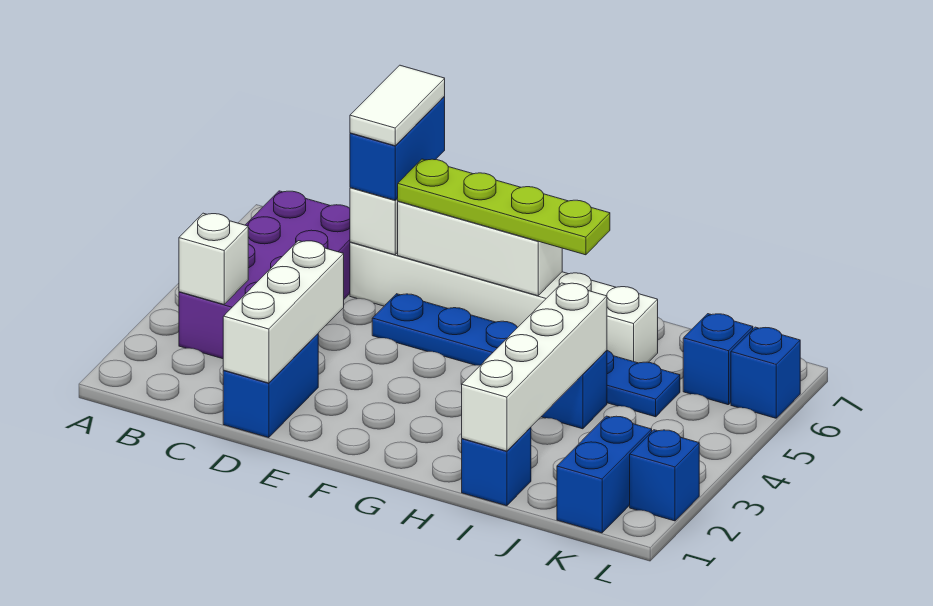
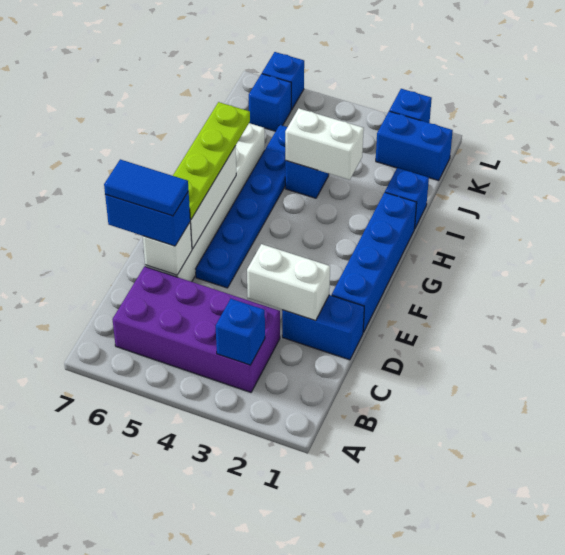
white 1x1 brick [179,213,248,304] -> blue 1x1 brick [216,299,265,365]
white 1x3 brick [223,241,344,383] -> white 1x2 brick [247,244,330,321]
white 1x2 tile [350,65,445,146] -> blue 1x2 tile [104,159,189,216]
none -> blue 1x4 brick [332,192,417,332]
white 1x4 brick [462,283,607,451] -> white 1x2 brick [285,109,364,180]

